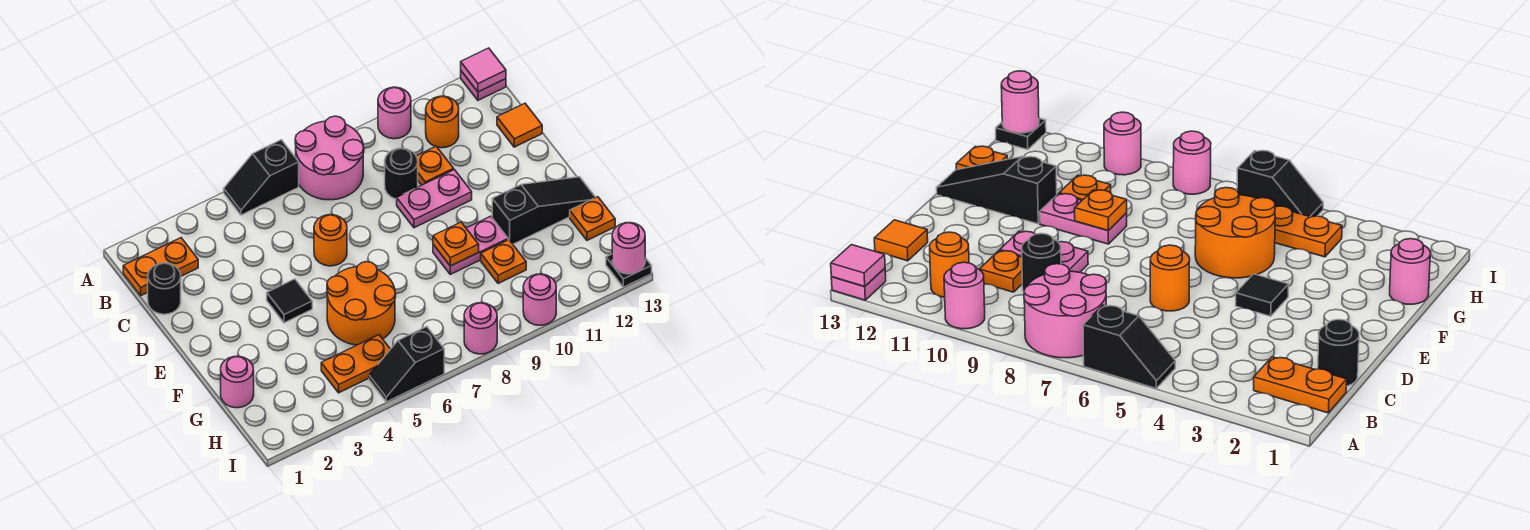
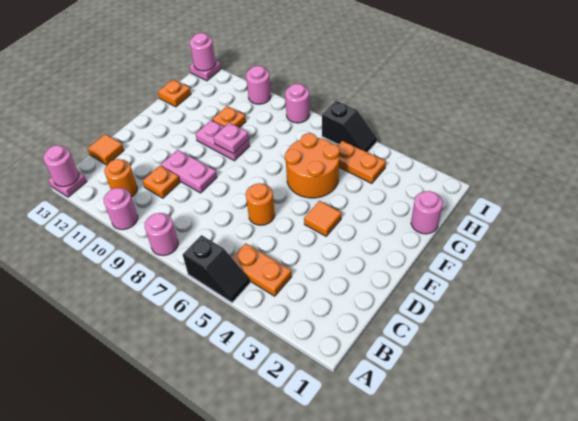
pink 2x2 round brick [295,116,364,200] -> pink 1x1 round brick [145,213,178,256]
pink 1x1 tile [461,48,506,92] -> pink 1x1 round brick [43,145,79,187]
orange 1x2 plate [123,238,198,296] -> orange 1x2 plate moved to [232,243,292,296]
black 1x1 round brick [148,263,181,314] -> none
black 1x1 round brick [385,148,418,199] -> none
black 1x1 tile [267,279,312,323] -> orange 1x1 tile [304,201,342,236]
orange 1x1 plate [433,222,479,266] -> pink 1x1 plate [214,123,249,154]
black 1x3 slope [492,177,596,244] -> none
black 1x1 plate [606,254,652,287] -> pink 1x1 plate [189,60,221,81]

